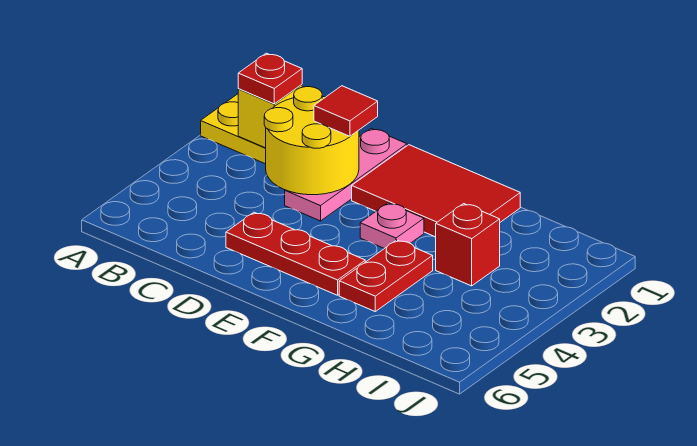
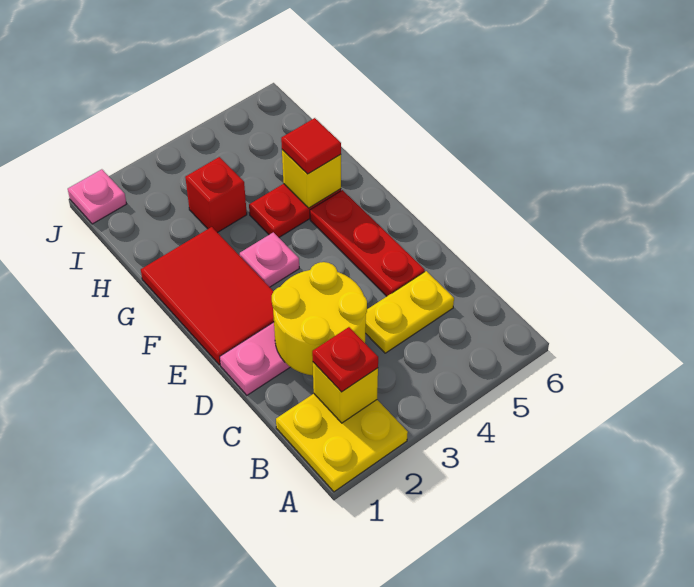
none -> yellow 1x2 plate [365,271,454,353]
red 1x1 tile [314,86,378,136] -> red 1x1 tile moved to [281,118,341,174]
none -> yellow 1x1 brick [282,150,341,208]
none -> pink 1x1 plate [68,169,126,224]

